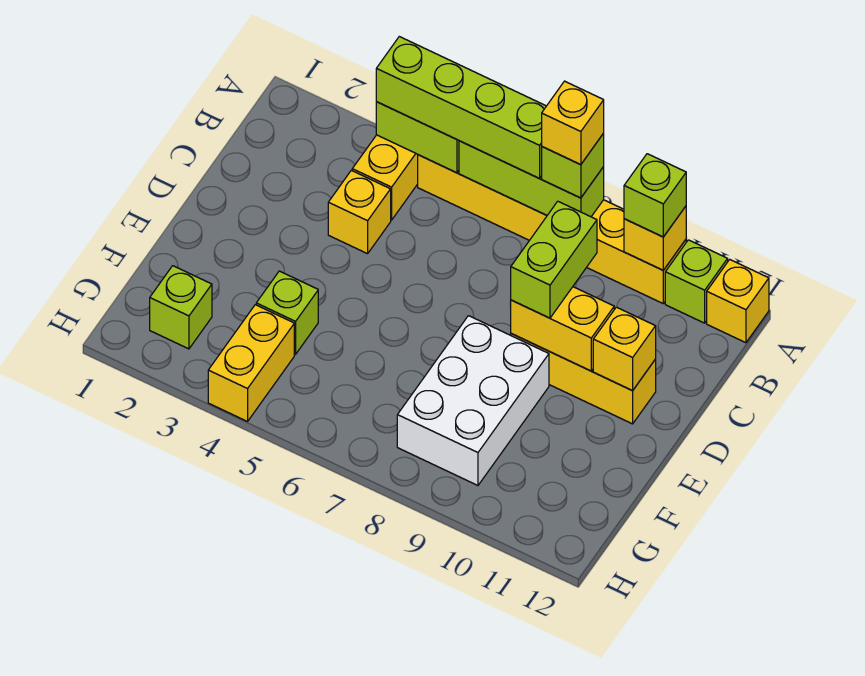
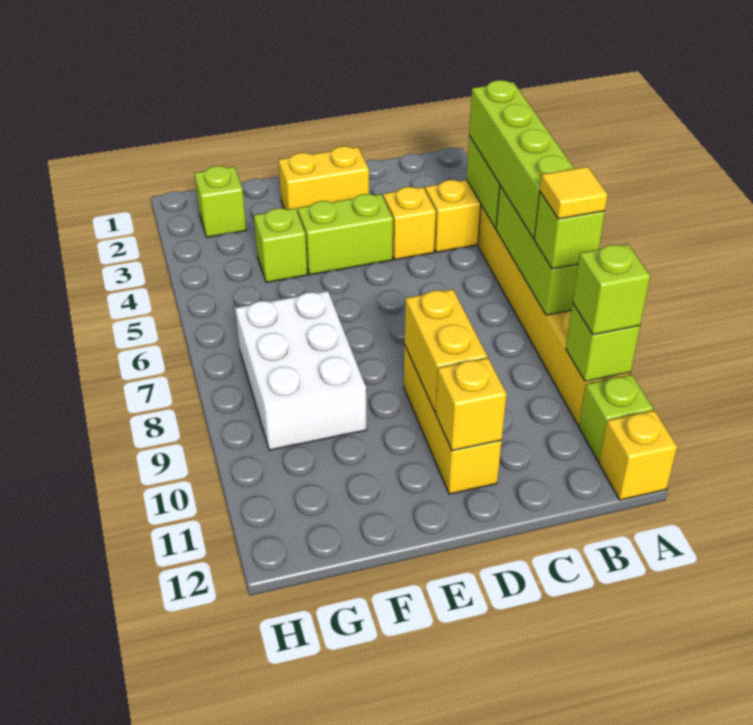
yellow 1x1 brick [542,81,604,165] -> yellow 1x1 tile [540,166,608,219]
yellow 1x1 brick [624,206,686,270] -> lime 1x1 brick [566,304,640,382]
lime 1x2 brick [511,201,597,318] -> lime 1x2 brick moved to [298,194,393,275]
white 2x3 brick [397,316,549,485] -> white 2x3 brick turned to [235,291,366,450]
yellow 1x2 brick [208,305,294,421] -> yellow 1x2 brick moved to [279,146,369,213]

